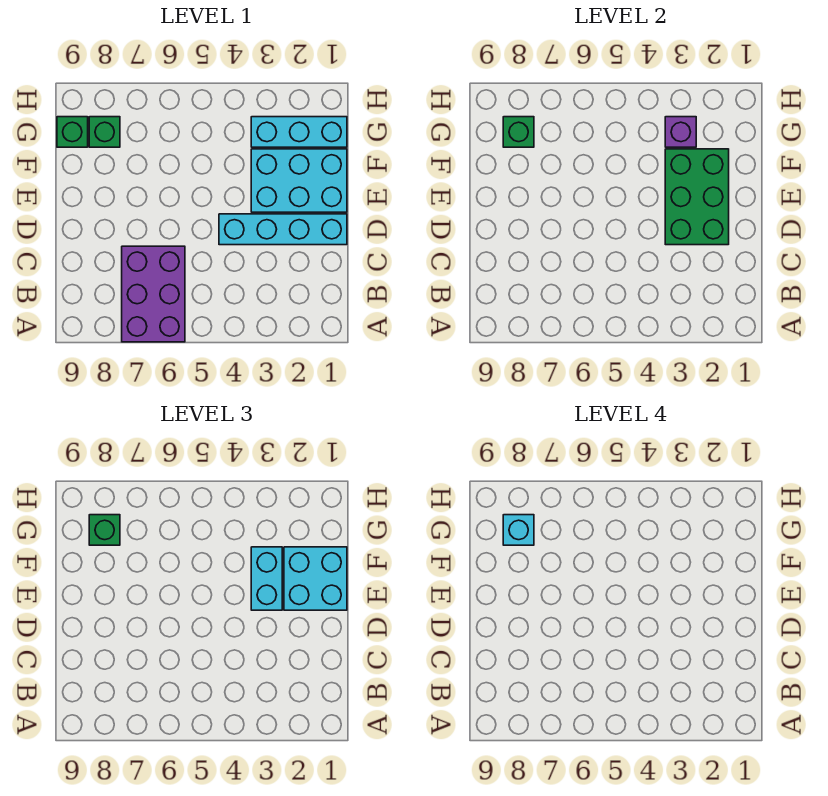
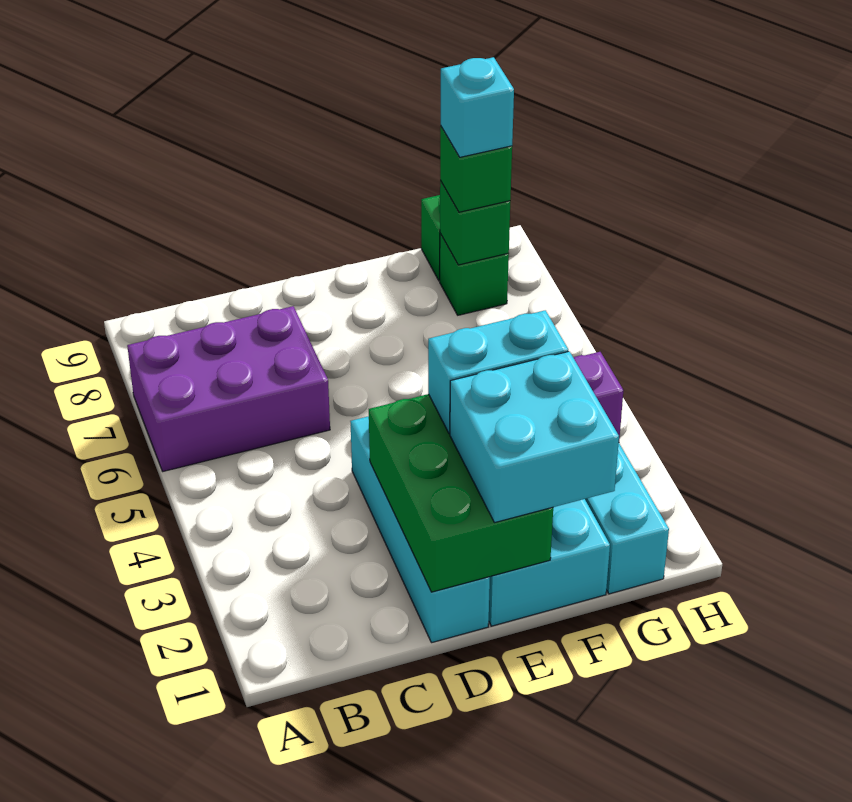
green 2x3 brick [665,149,729,245] -> green 2x3 brick turned to [369,394,553,592]

